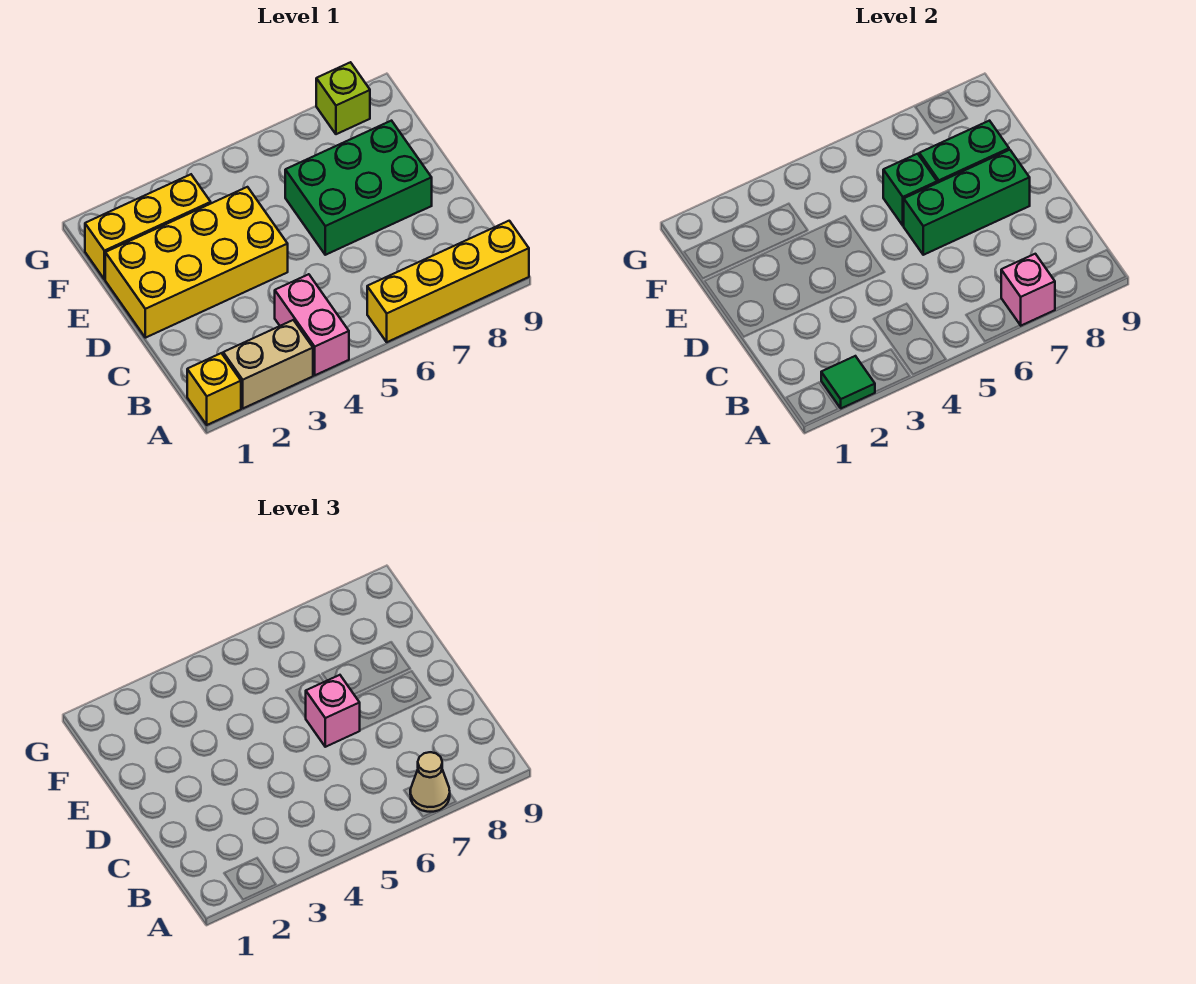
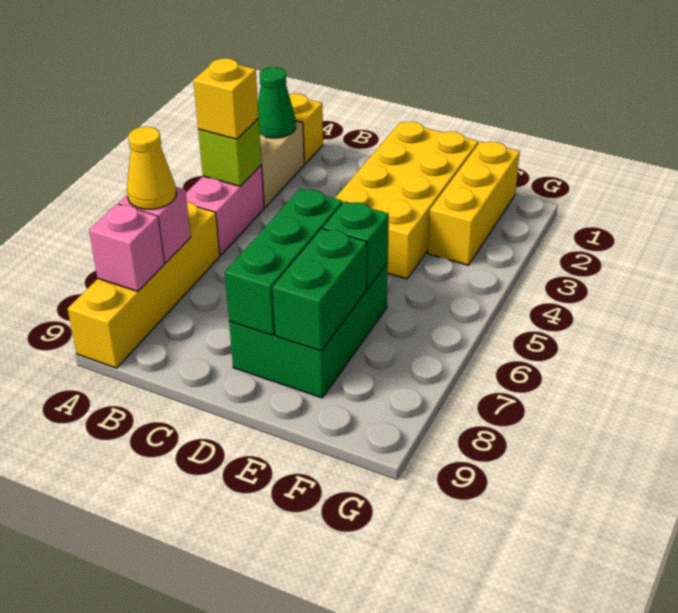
green 1x1 tile [821,356,875,408] -> green 1x1 cone [258,67,296,138]
pink 1x2 brick [275,274,349,375] -> pink 1x2 brick turned to [186,165,264,255]
none -> yellow 1x1 brick [193,58,259,139]
tan 1x1 cone [410,752,450,812] -> yellow 1x1 cone [127,127,176,209]
pink 1x1 brick [306,675,360,747] -> pink 1x1 brick moved to [89,204,164,291]
lime 1x1 brick [316,62,370,134] -> lime 1x1 brick moved to [198,119,262,186]

